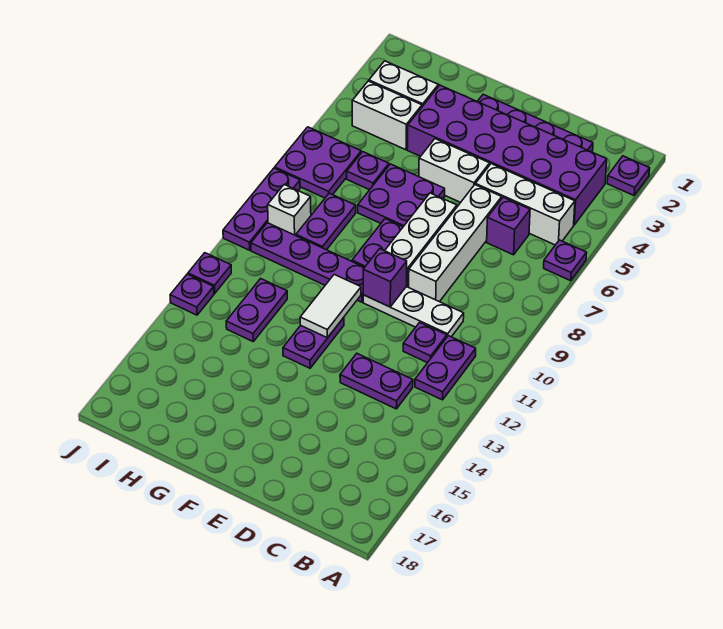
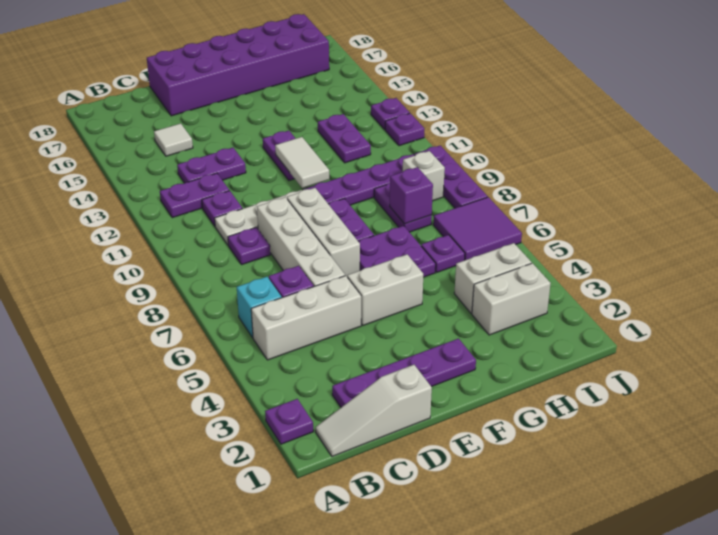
purple 1x1 plate [544,240,587,281] -> purple 1x1 plate moved to [228,227,270,265]
none -> white 1x3 slope [316,365,432,456]
purple 2x6 brick [407,85,607,225] -> purple 2x6 brick moved to [147,14,329,116]
none -> cyan 1x1 brick [237,277,282,338]
purple 1x2 plate [415,336,476,400] -> purple 1x2 plate turned to [160,173,229,218]
none -> white 1x1 tile [154,123,193,156]
purple 1x1 brick [363,249,407,307] -> purple 1x1 brick moved to [390,167,433,224]
purple 2x2 plate [275,127,361,198] -> purple 2x2 tile [433,197,522,260]

